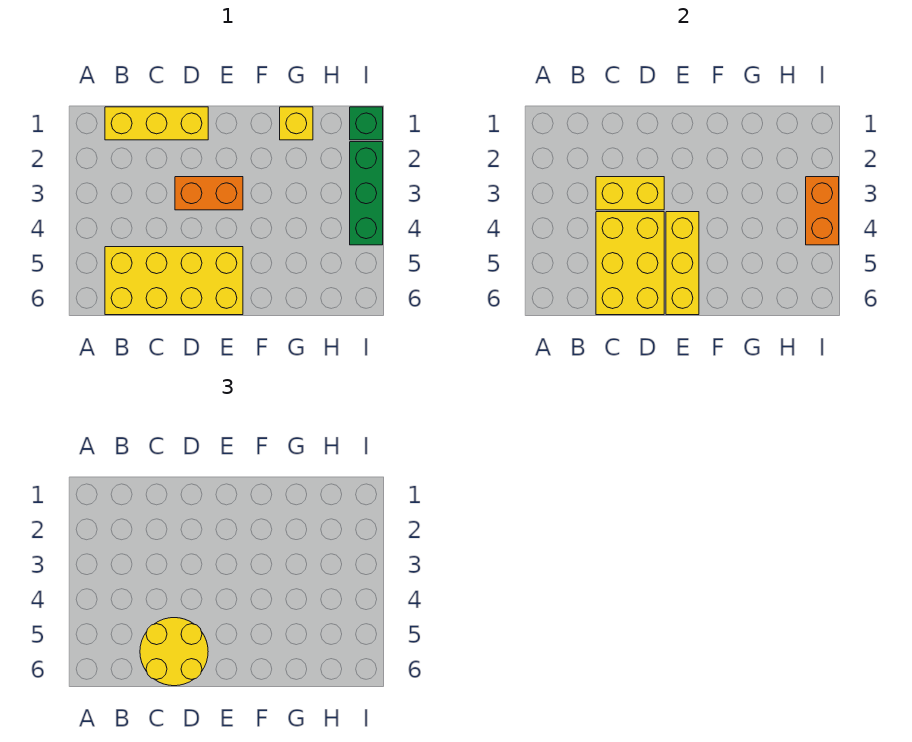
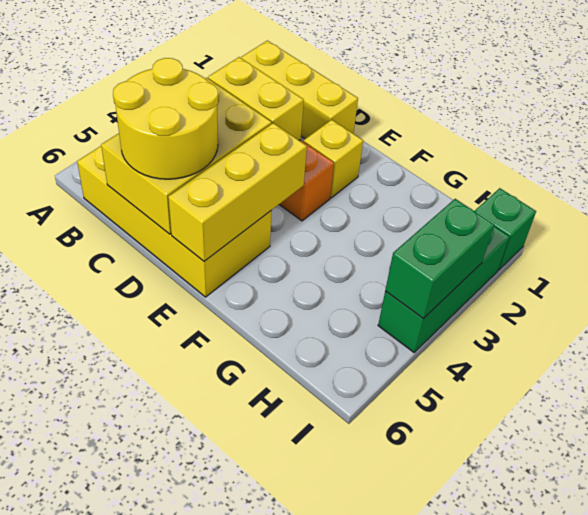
yellow 1x1 brick [280,107,313,140] -> yellow 1x1 brick moved to [304,120,363,198]
orange 1x2 brick [806,177,839,245] -> green 1x2 brick [385,199,494,319]

